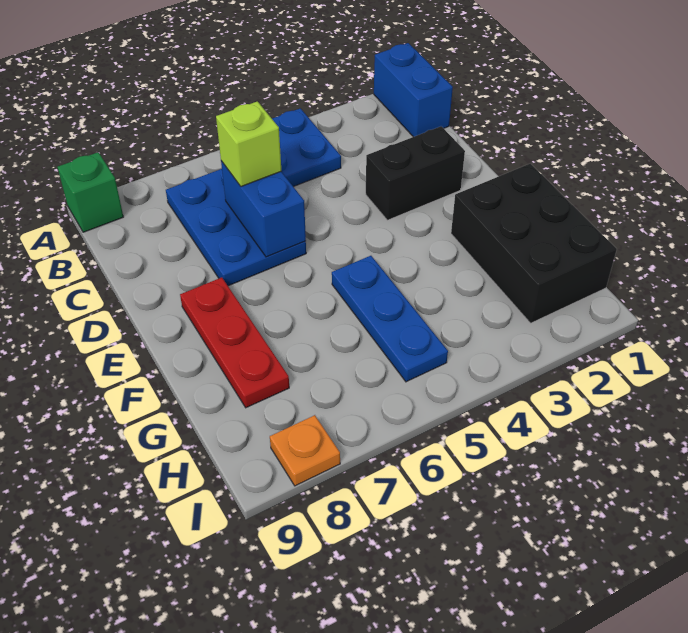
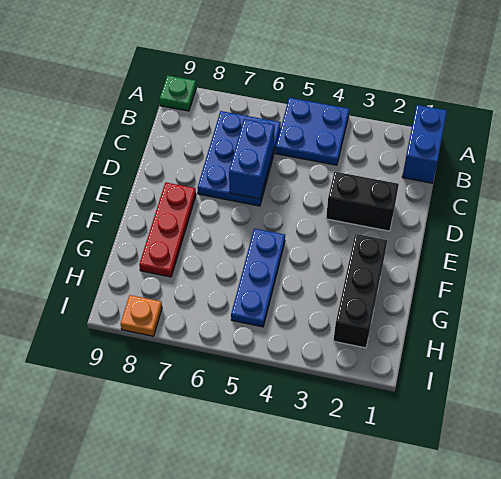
green 1x1 brick [58,152,123,232] -> green 1x1 plate [160,75,196,111]
lime 1x1 brick [216,101,281,187] -> none
black 2x3 brick [451,164,617,323] -> black 1x3 brick [333,234,387,348]

